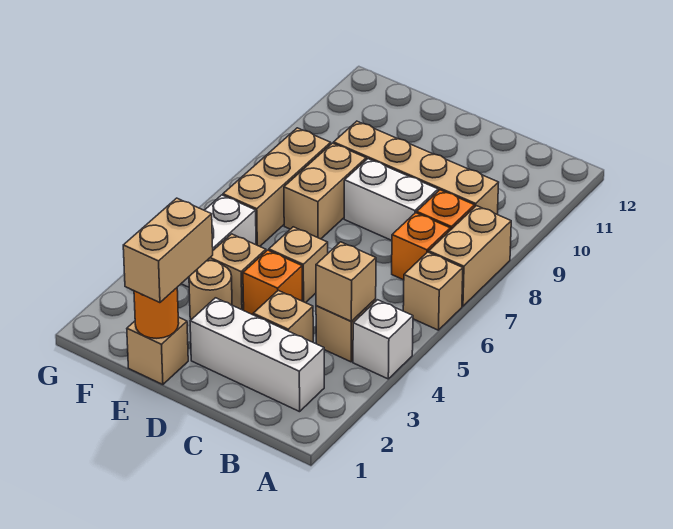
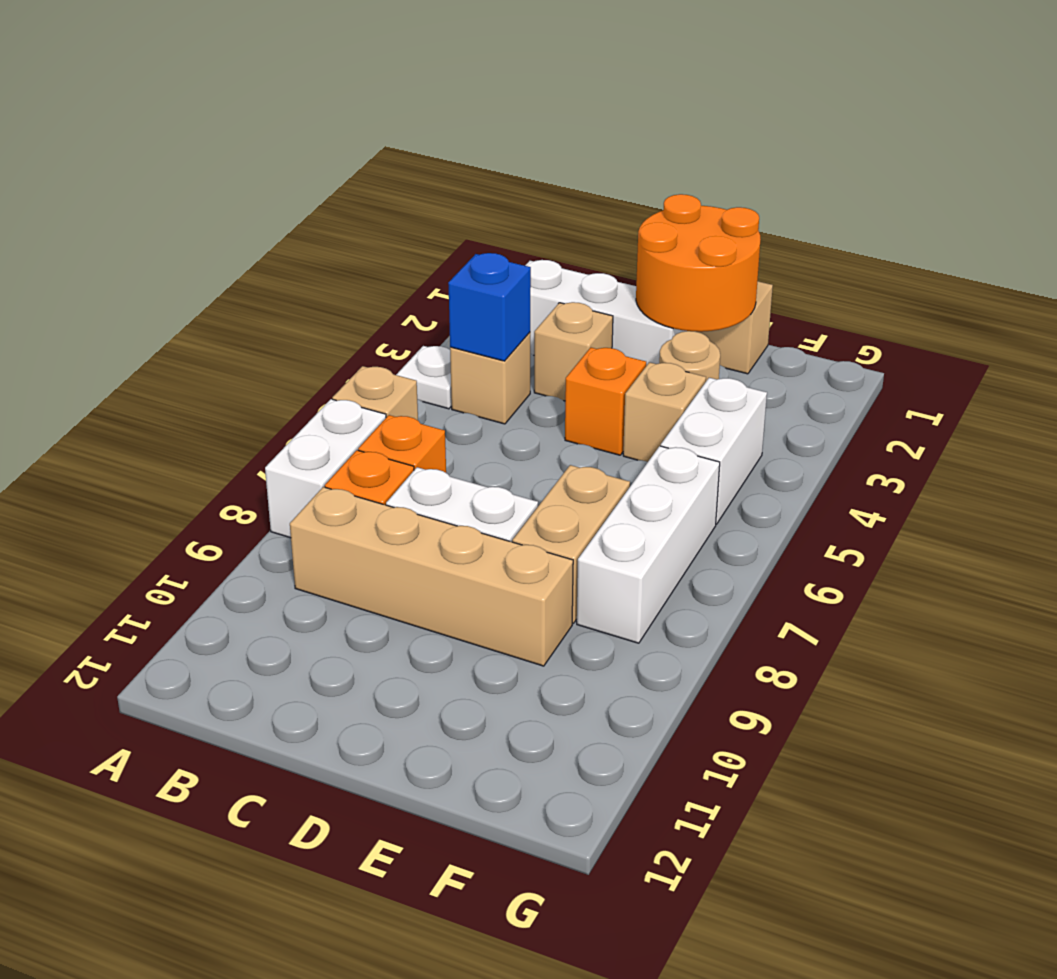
white 1x1 brick [353,300,413,379] -> white 1x1 plate [396,346,452,409]
tan 1x2 brick [429,206,511,306] -> white 1x2 brick [265,399,386,538]
tan 1x1 brick [316,242,376,321] -> blue 1x1 brick [448,253,531,361]
tan 1x1 brick [269,227,328,303] -> none
orange 1x1 round brick [134,288,179,338] -> orange 2x2 round brick [636,194,761,332]
tan 1x2 brick [123,198,213,303] -> none
tan 1x3 brick [223,128,331,246] -> white 1x3 brick [577,446,720,643]

